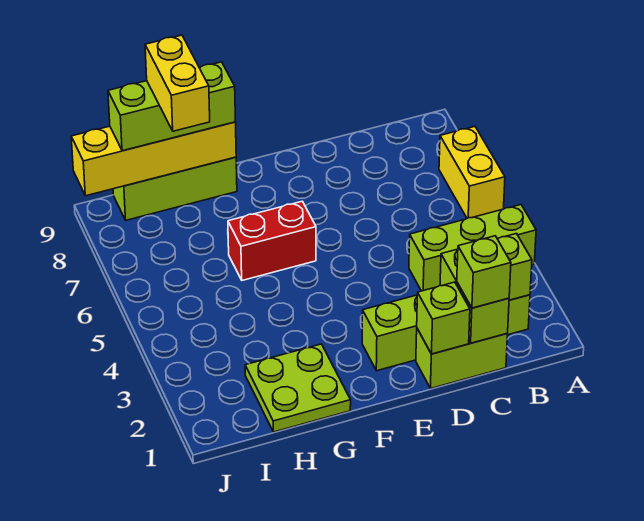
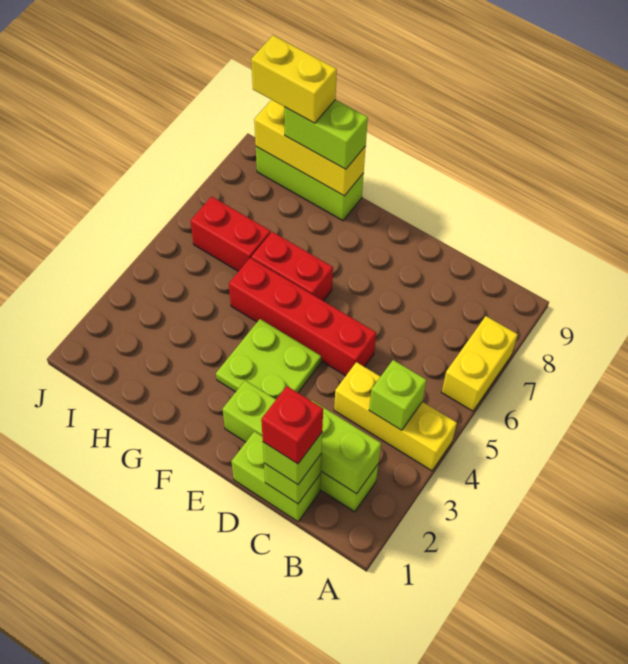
lime 1x3 brick [409,205,536,291] -> yellow 1x3 brick [334,362,457,471]
none -> red 1x1 brick [261,386,323,464]
lime 1x1 brick [417,282,470,354] -> lime 1x1 brick moved to [369,360,427,430]
none -> red 1x4 brick [229,258,376,376]
lime 2x2 plate [245,344,351,432] -> lime 2x2 plate moved to [216,319,321,399]
yellow 1x4 brick [71,122,236,196] -> yellow 1x3 brick [254,100,366,196]
lime 1x3 brick [108,62,235,151] -> lime 1x2 brick [284,100,368,169]
none -> red 1x2 brick [190,197,271,272]
yellow 1x2 brick [145,35,210,131] -> yellow 1x2 brick turned to [251,35,337,123]

